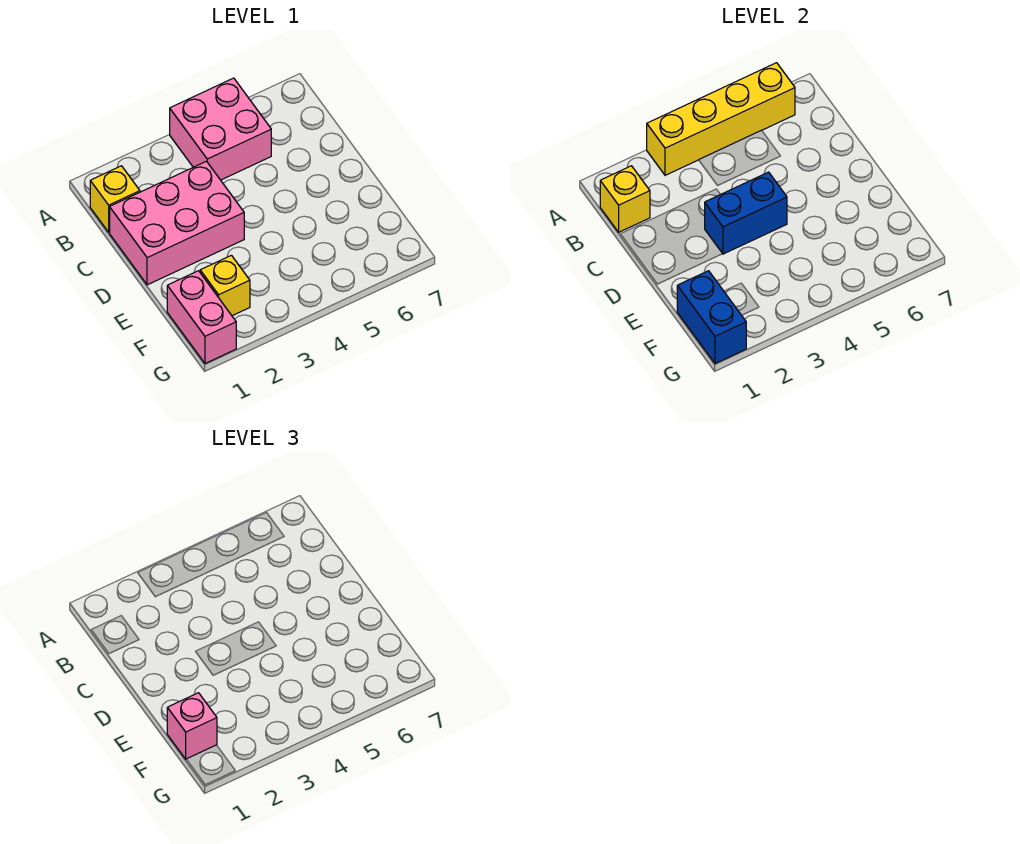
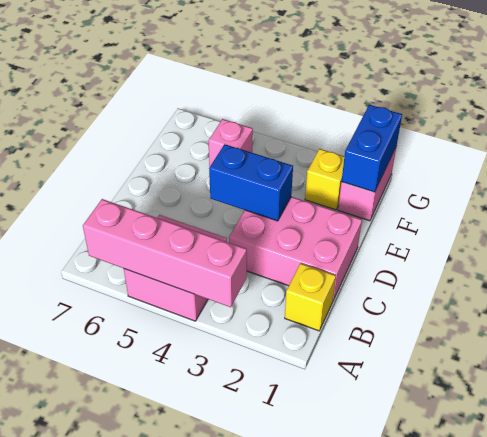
yellow 1x4 brick [647,63,795,175] -> pink 1x4 brick [83,199,247,307]
yellow 1x1 brick [600,166,650,232] -> none
pink 1x1 brick [167,693,217,759] -> pink 1x1 brick moved to [208,119,253,166]

